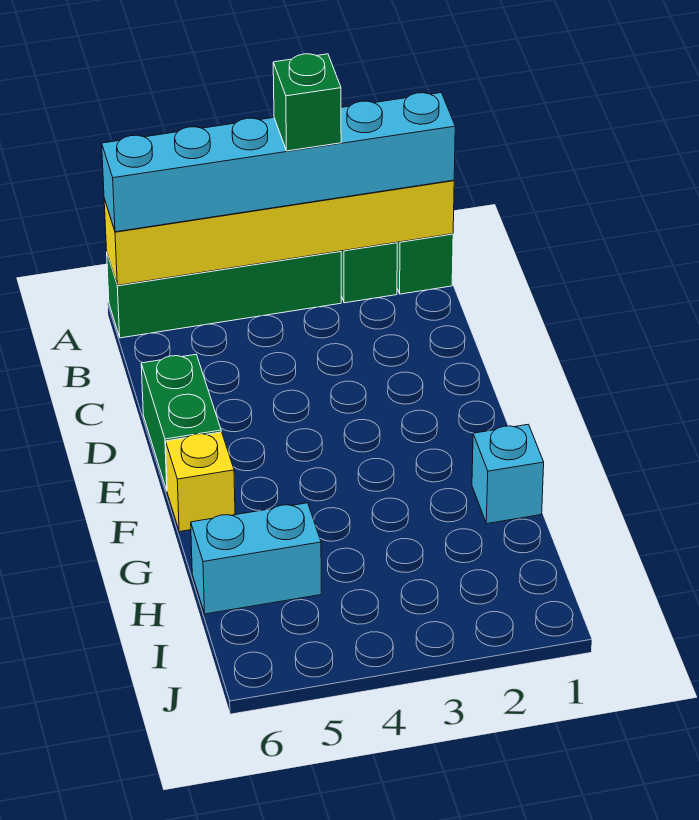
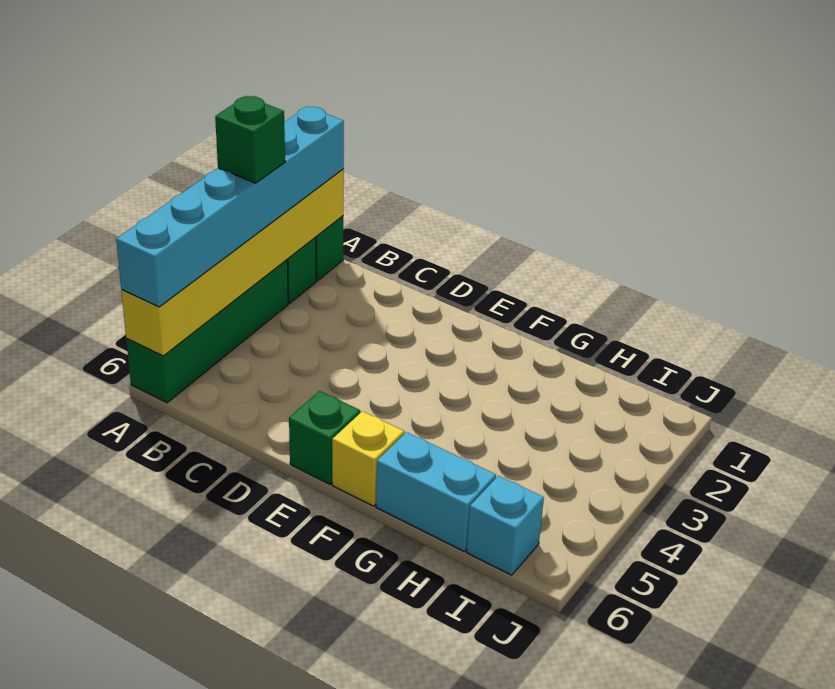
green 1x2 brick [141,354,221,490] -> green 1x1 brick [289,391,360,484]
cyan 1x1 brick [472,424,544,524] -> cyan 1x1 brick moved to [467,476,544,575]
cyan 1x2 brick [191,503,321,614] -> cyan 1x2 brick turned to [376,432,496,551]

